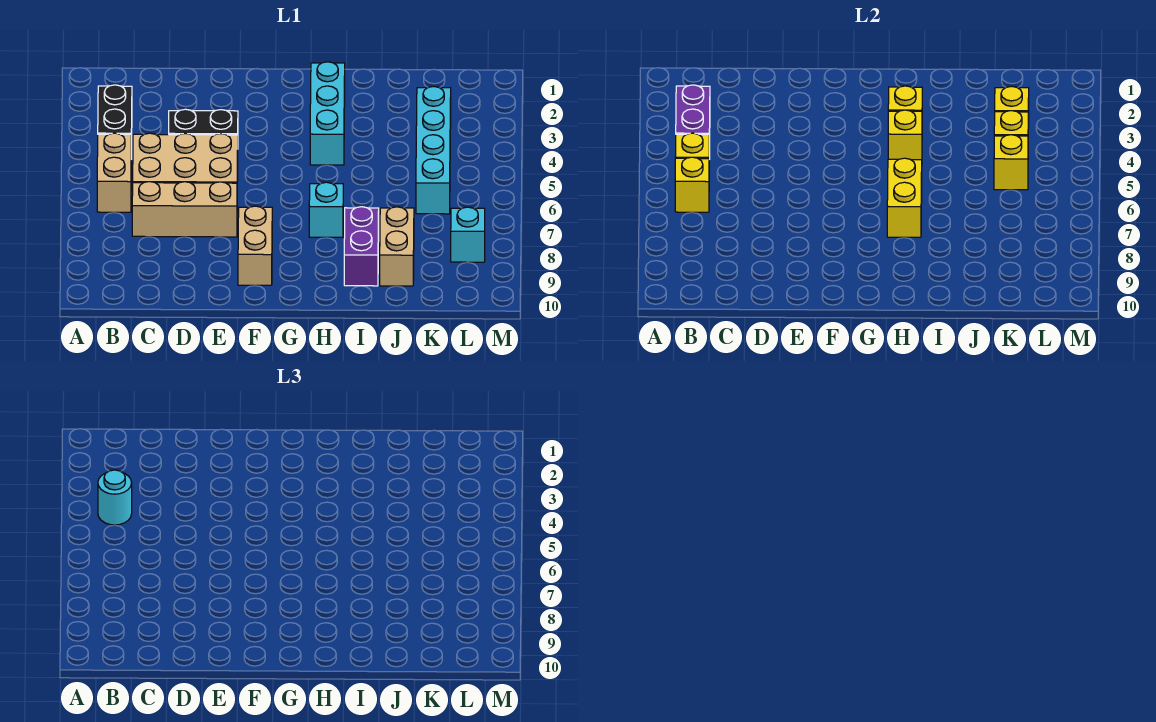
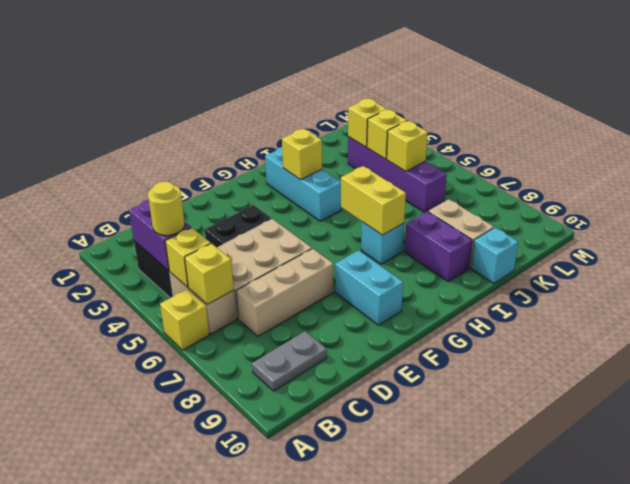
cyan 1x1 round brick [98,470,132,525] -> yellow 1x1 round brick [148,182,185,235]
none -> grey 1x2 plate [252,331,327,391]
tan 1x2 brick [238,206,272,285] -> cyan 1x2 brick [335,250,403,325]
yellow 1x1 brick [888,110,922,160] -> yellow 1x1 brick moved to [160,289,209,350]
cyan 1x4 brick [416,86,451,214] -> purple 1x4 brick [348,137,447,213]
cyan 1x1 brick [451,207,485,262] -> cyan 1x1 brick moved to [471,228,518,283]

